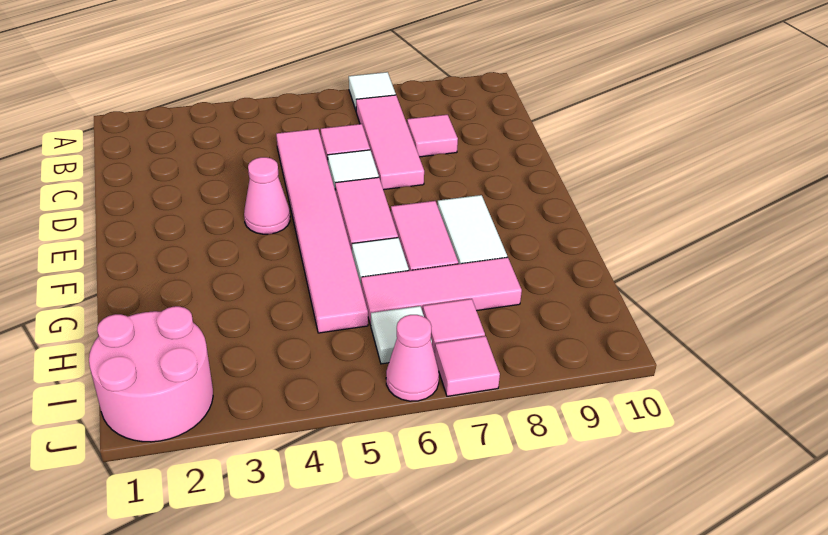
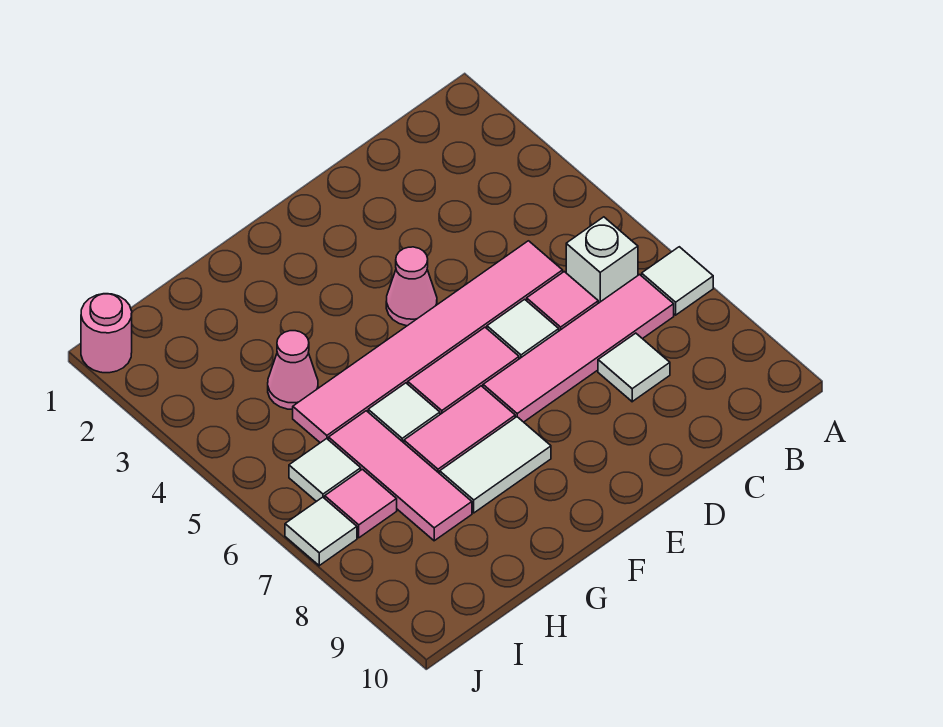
none -> white 1x1 brick [566,217,638,303]
pink 1x3 tile [356,95,424,190] -> pink 1x4 tile [483,275,674,422]
pink 1x1 tile [407,115,458,157] -> white 1x1 tile [598,333,670,402]
pink 2x2 round brick [89,306,213,442] -> pink 1x1 round brick [81,294,132,373]
pink 1x1 cone [386,315,439,401] -> pink 1x1 cone moved to [268,331,318,409]
pink 1x1 tile [435,336,500,396] -> white 1x1 tile [285,497,357,566]

